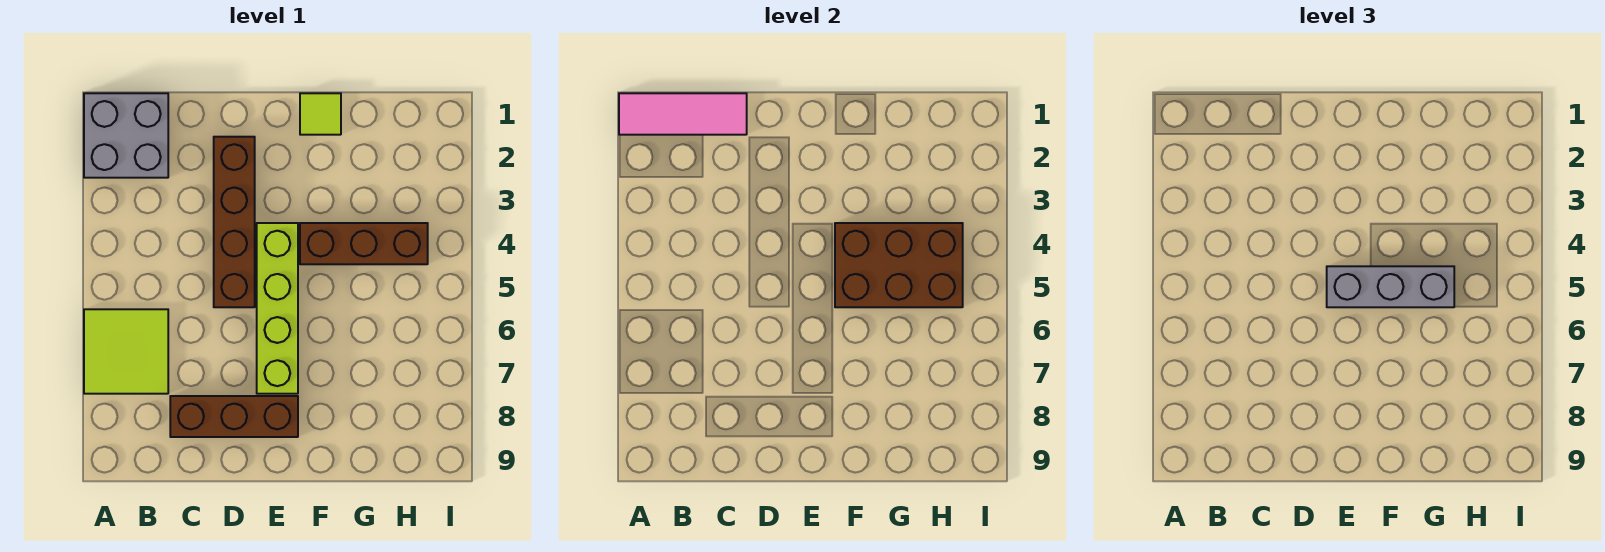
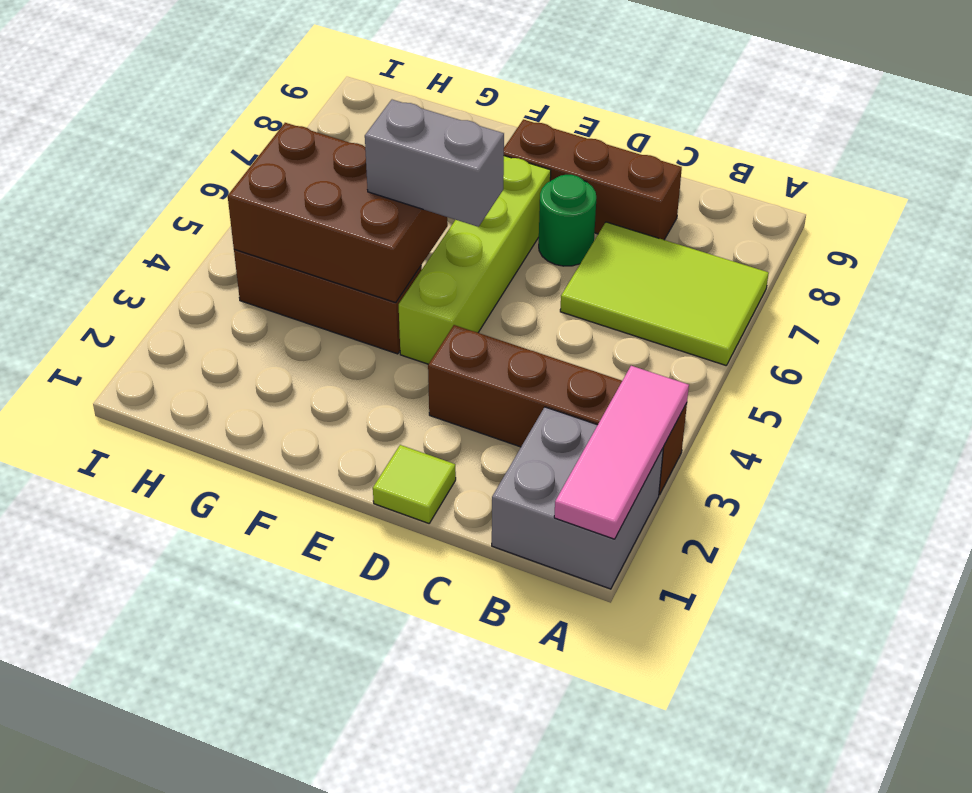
pink 1x3 tile [619,93,747,135] -> pink 1x3 tile turned to [554,366,689,539]
lime 2x2 tile [84,309,168,394] -> lime 2x3 tile [560,222,769,365]
brown 1x4 brick [214,137,255,307] -> brown 1x4 brick turned to [428,325,687,495]
none -> green 1x1 round brick [539,175,596,266]
grey 1x3 brick [1327,266,1454,307] -> grey 1x2 brick [365,100,504,227]
lime 1x1 tile [300,93,341,135] -> lime 1x1 tile moved to [373,445,456,523]

